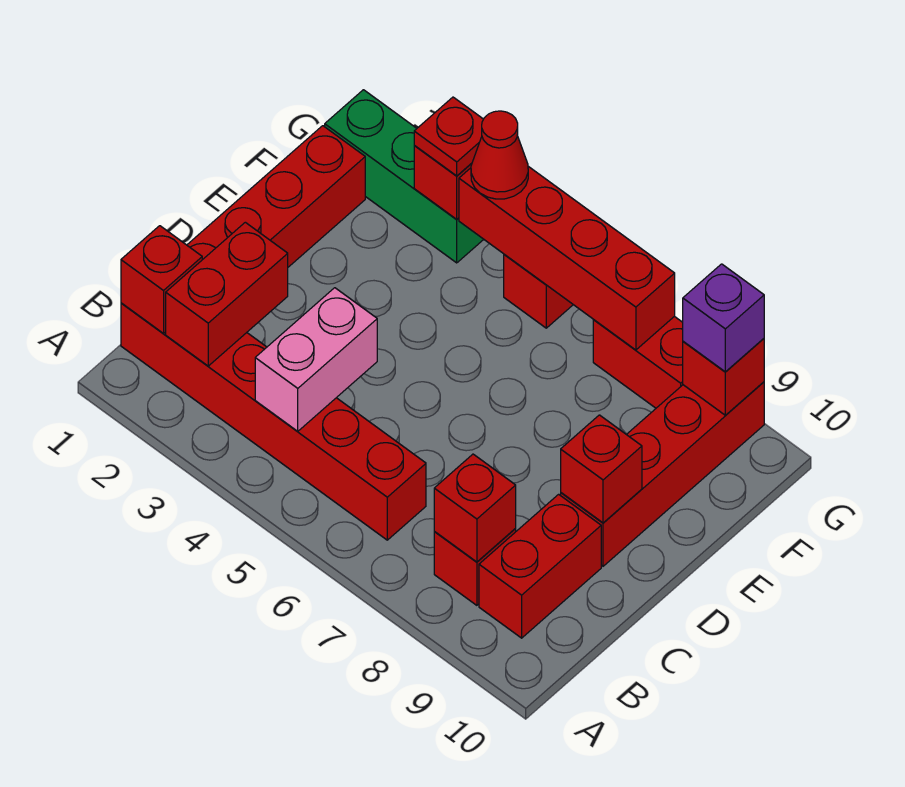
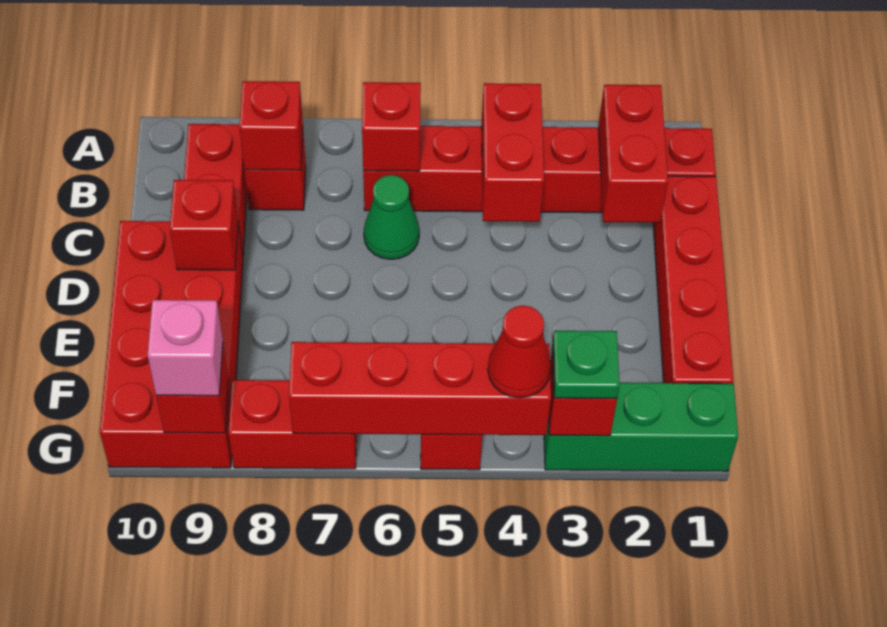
red 1x1 brick [121,226,202,333] -> red 1x1 brick moved to [362,82,421,171]
pink 1x2 brick [255,288,377,431] -> red 1x2 brick [481,83,544,222]
none -> green 1x1 cone [364,175,419,259]
red 1x4 brick [561,382,764,566] -> red 2x4 brick [100,221,243,468]
red 1x1 plate [414,97,483,176] -> green 1x1 plate [553,331,620,398]
purple 1x1 brick [683,264,764,372] -> pink 1x1 brick [148,300,223,396]

